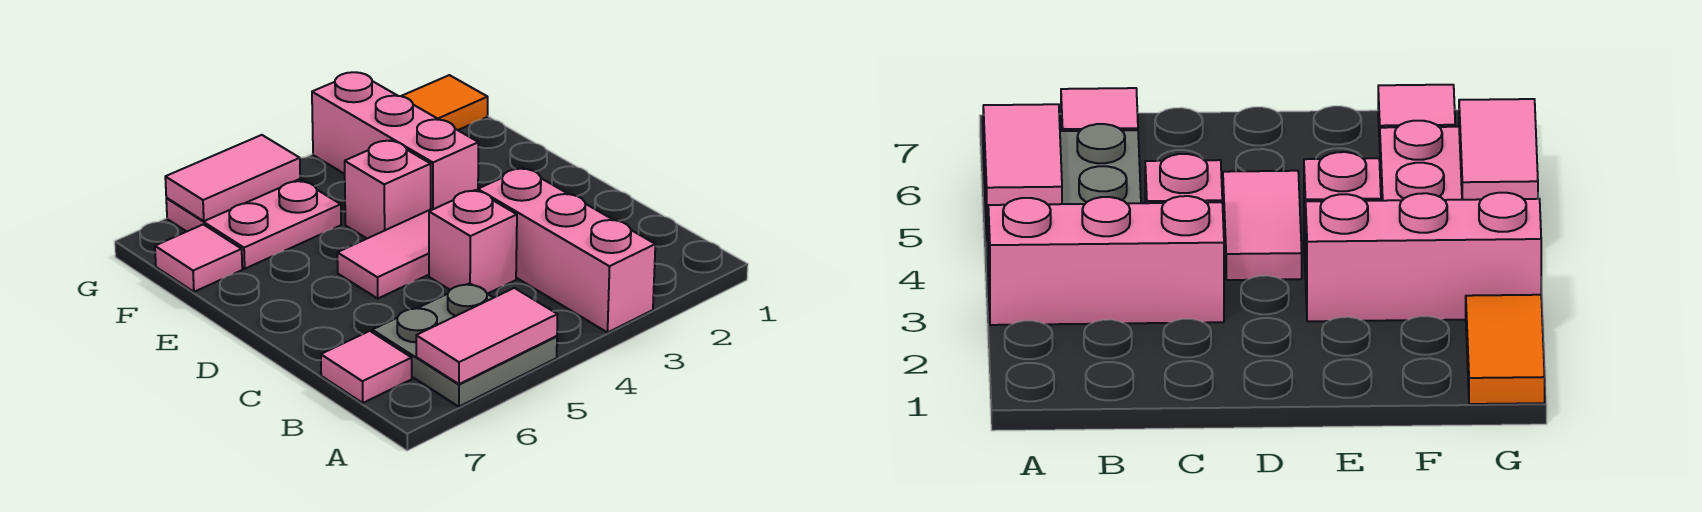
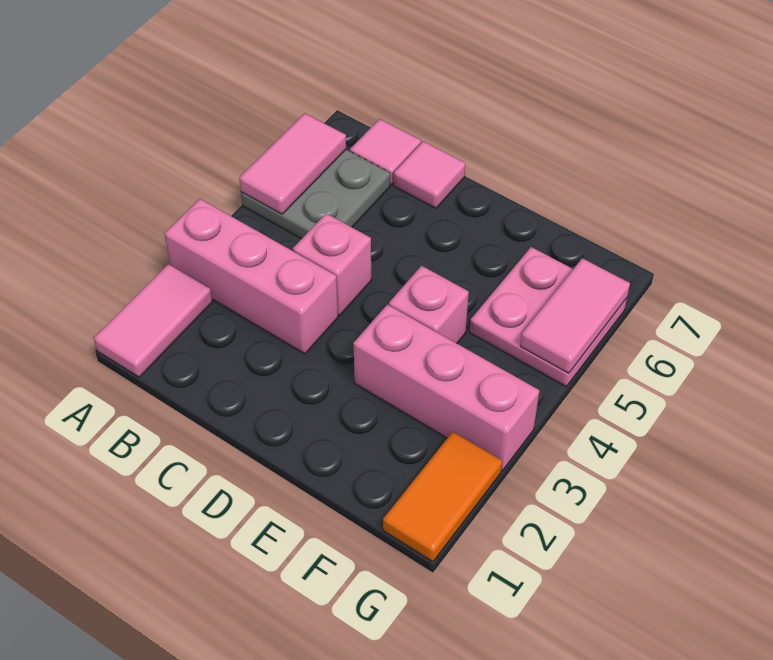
pink 1x2 tile [337,209,433,298] -> pink 1x2 tile moved to [94,264,212,377]
pink 1x1 tile [155,224,242,292] -> pink 1x1 tile moved to [394,141,465,208]

